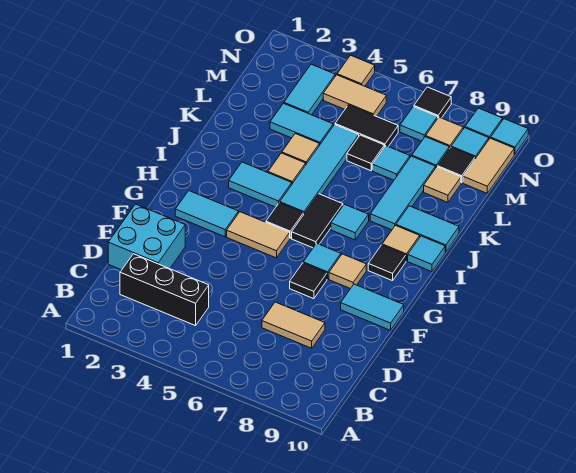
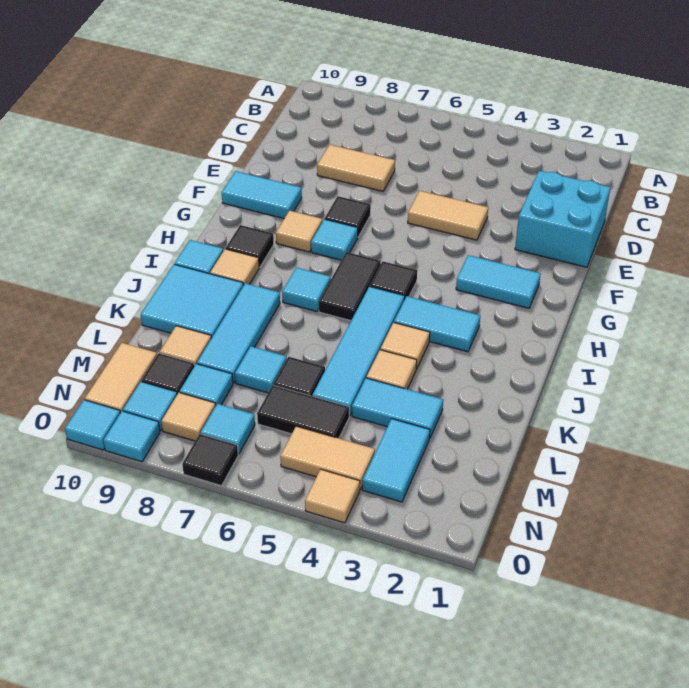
black 1x3 brick [120,254,209,326] -> none
tan 1x2 tile [227,212,290,258] -> tan 1x2 tile moved to [408,191,488,240]
cyan 1x2 tile [396,206,459,252] -> cyan 2x2 tile [141,264,244,338]

